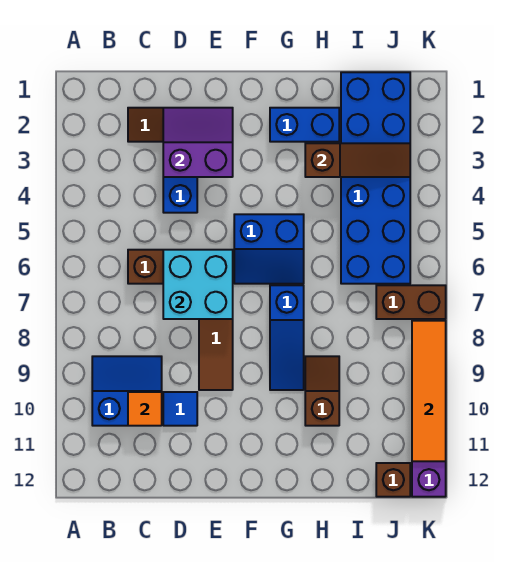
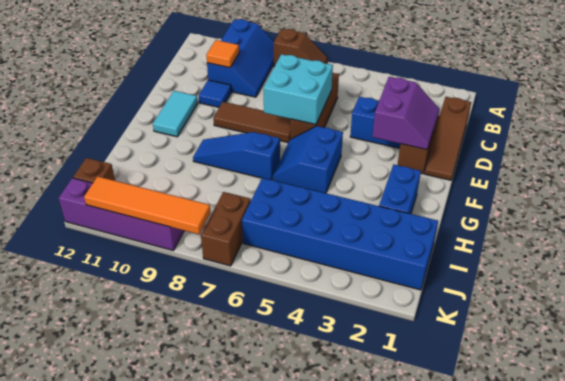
blue 2x2 slope [92,356,162,426] -> blue 2x3 slope [207,19,274,97]
none -> cyan 1x2 tile [153,91,198,137]
brown 1x3 slope [305,143,410,177] -> brown 1x3 slope moved to [425,97,471,180]
brown 1x2 slope [305,356,339,426] -> brown 1x2 slope moved to [274,29,327,67]

